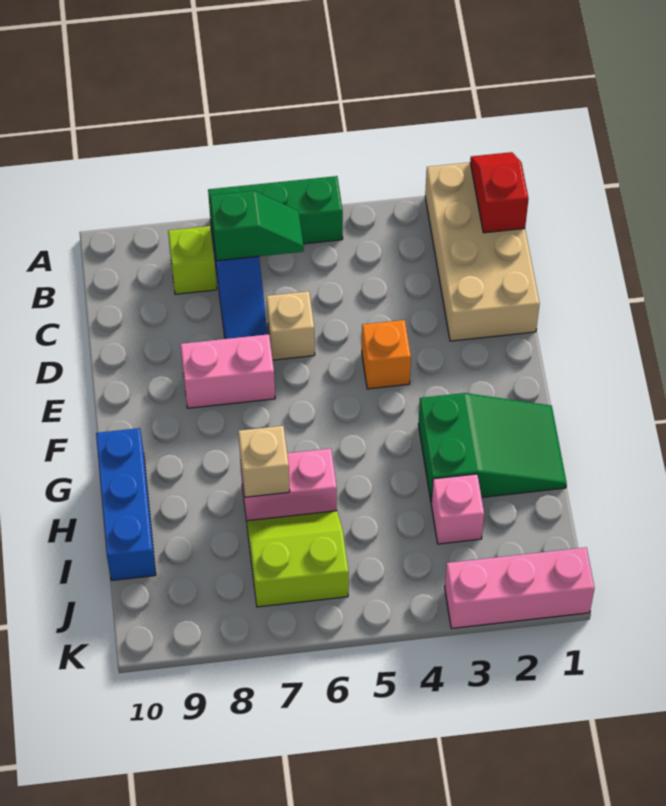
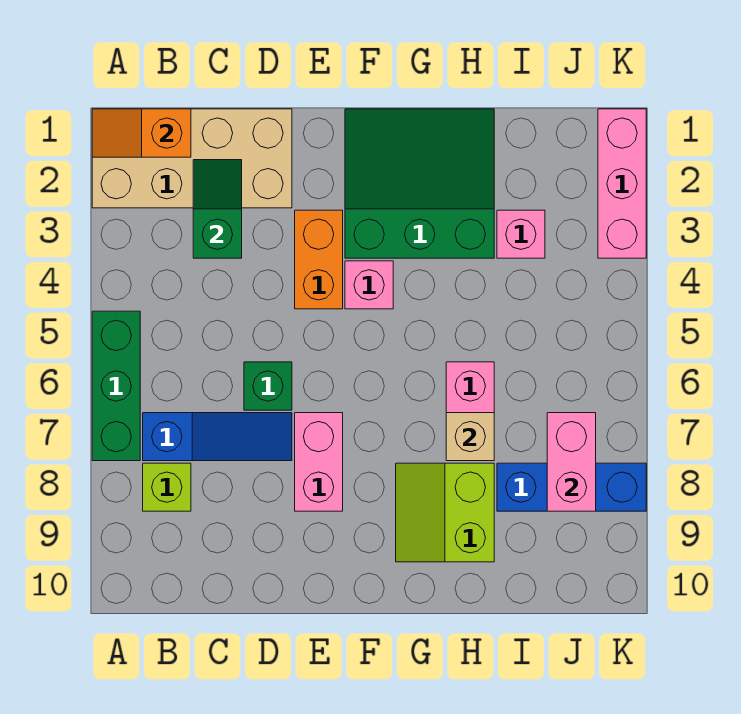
red 1x2 slope [470,152,529,233] -> orange 1x2 slope [92,109,191,157]
green 1x2 slope [210,191,304,261] -> green 1x2 slope moved to [193,160,242,258]
tan 1x1 brick [266,291,315,360] -> green 1x1 brick [244,362,292,410]
orange 1x1 brick [362,320,411,389] -> orange 1x2 brick [295,210,343,309]
none -> pink 1x1 brick [345,261,393,309]
green 2x3 slope [418,393,567,502] -> green 3x3 slope [345,109,494,258]
blue 1x3 brick [96,428,156,580] -> blue 1x3 brick moved to [497,463,646,511]
lime 2x2 slope [247,511,349,607] -> lime 2x2 slope moved to [396,463,494,562]
none -> pink 1x2 brick [547,413,596,511]

